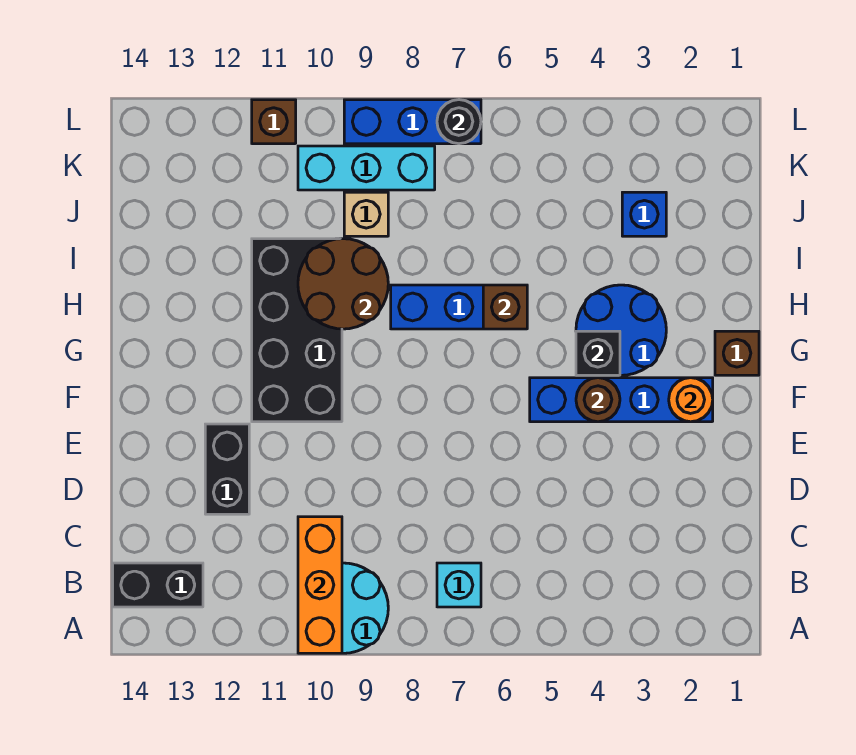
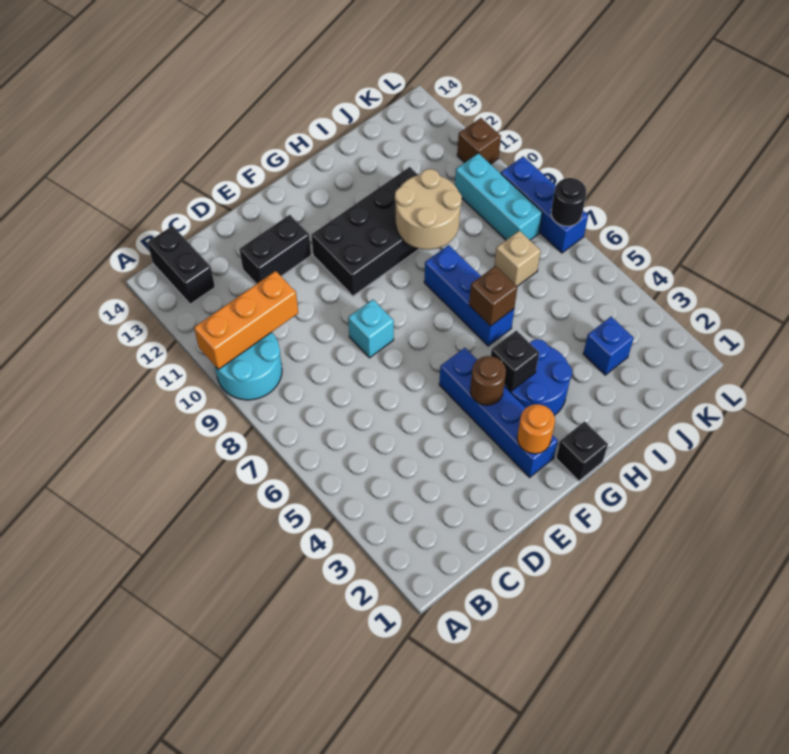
cyan 1x1 brick [437,563,481,607] -> cyan 1x1 brick moved to [348,300,394,358]
brown 1x1 brick [715,331,759,375] -> black 1x1 brick [556,421,608,481]
brown 2x2 round brick [298,239,388,329] -> tan 2x2 round brick [395,169,462,250]
tan 1x1 brick [344,192,388,236] -> tan 1x1 brick moved to [494,231,541,286]

